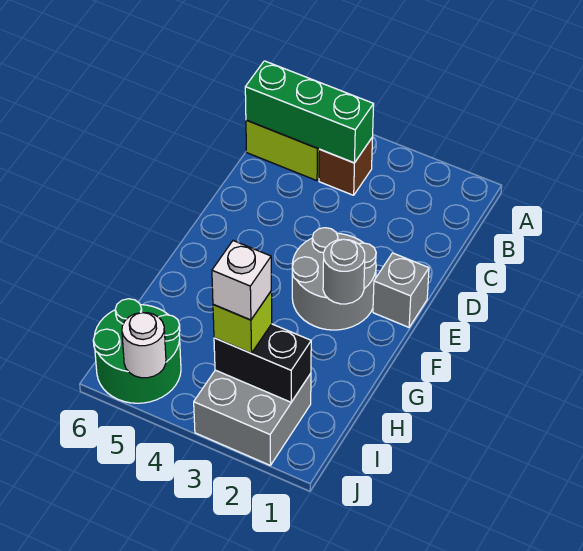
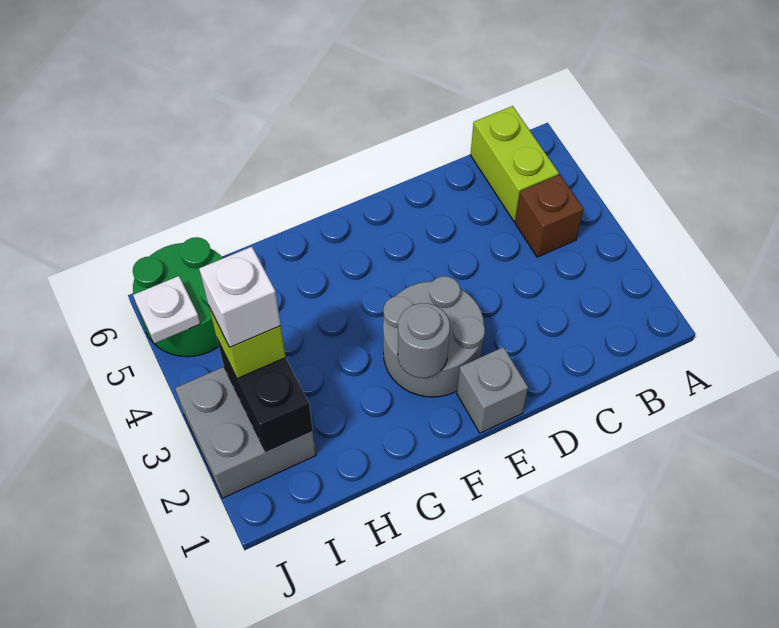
green 1x3 brick [245,61,374,163] -> none
white 1x1 round brick [122,312,166,378] -> white 1x1 plate [133,276,200,343]

